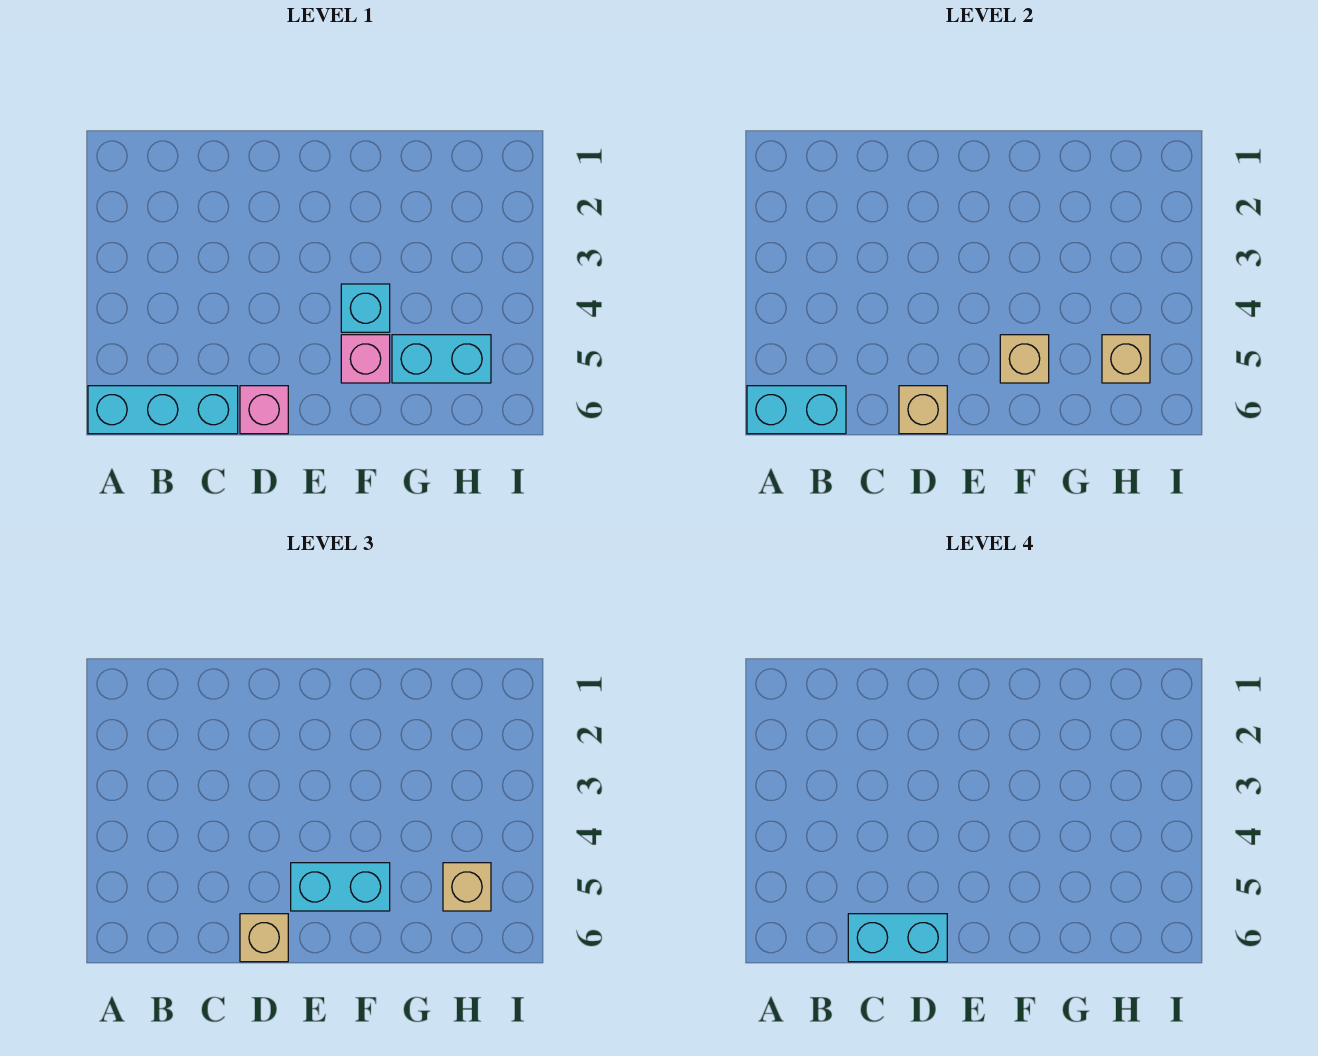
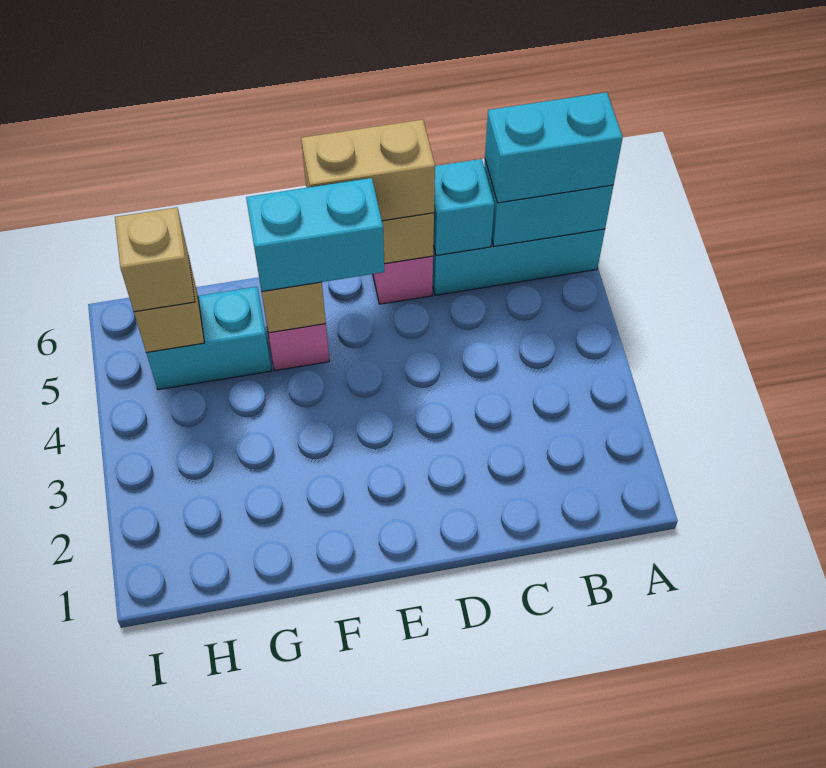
cyan 1x2 brick [848,914,947,962] -> cyan 1x2 brick moved to [485,92,623,203]
tan 1x1 brick [240,914,288,962] -> tan 1x2 brick [301,120,435,221]
cyan 1x1 brick [341,284,390,332] -> cyan 1x1 brick moved to [433,159,494,256]

